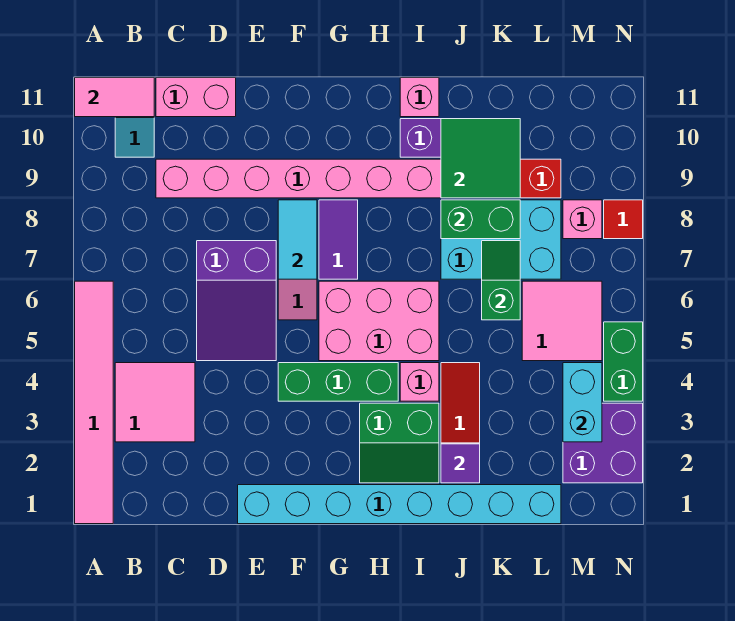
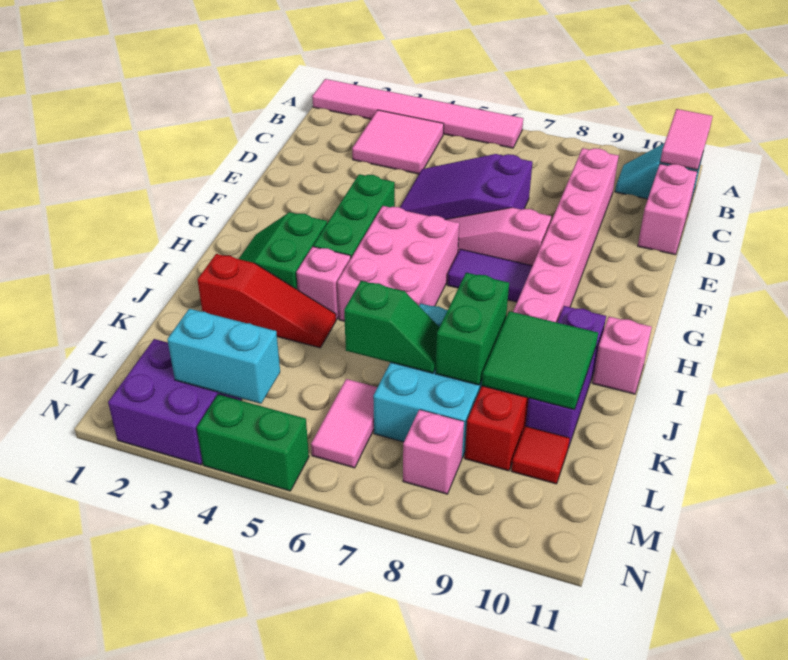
cyan 1x8 brick [238,485,561,524] -> none
cyan 1x2 tile [278,200,317,279] -> none
purple 1x1 tile [441,444,480,483] -> none
pink 2x2 tile [522,281,602,361] -> pink 1x2 tile [311,379,377,468]
red 1x1 tile [604,200,643,239] -> red 1x1 tile moved to [511,426,570,484]

